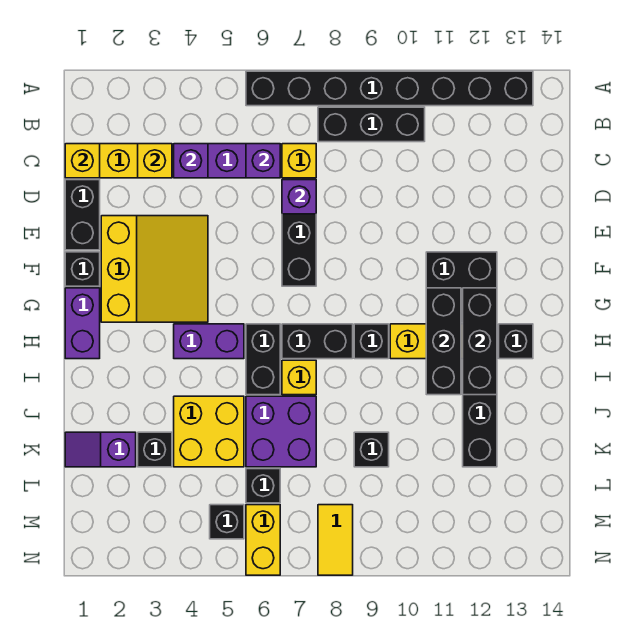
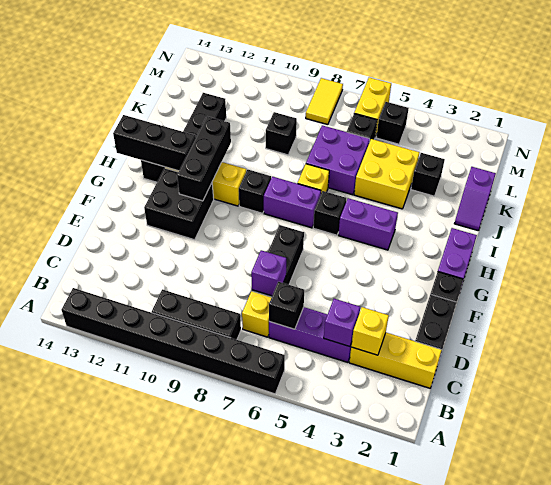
yellow 1x1 brick [65,144,100,178] -> none
purple 1x1 brick [246,144,280,178] -> black 1x1 brick [269,282,304,329]
yellow 3x3 slope [101,216,208,322] -> none
black 1x3 brick [463,288,497,395] -> black 1x3 brick turned to [113,115,196,171]
black 1x2 brick [246,324,280,395] -> black 1x1 brick [313,191,346,235]
black 1x2 brick [282,324,353,359] -> purple 1x2 brick [264,177,321,228]
purple 1x2 slope [65,432,136,467] -> purple 1x2 slope turned to [454,167,496,231]

